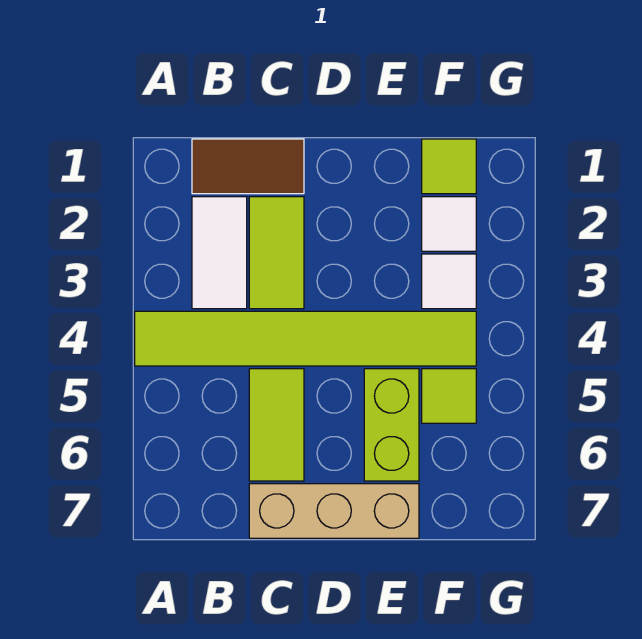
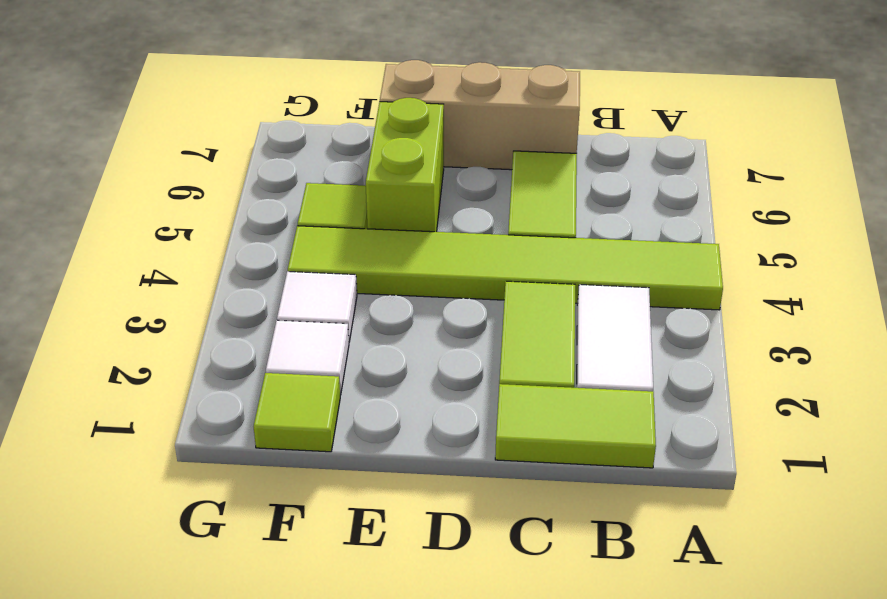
brown 1x2 tile [192,139,304,194] -> lime 1x2 tile [495,384,656,468]

